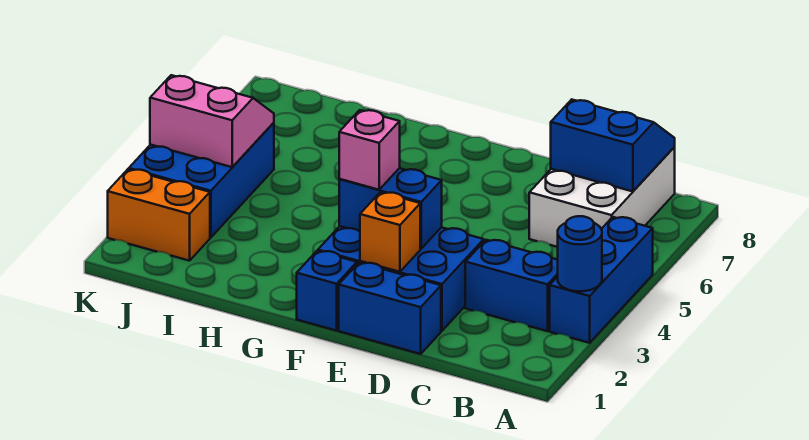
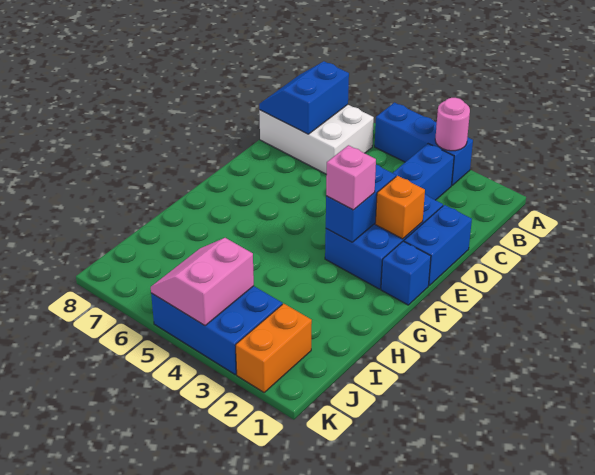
blue 1x1 round brick [558,216,602,291] -> pink 1x1 round brick [435,98,470,151]

